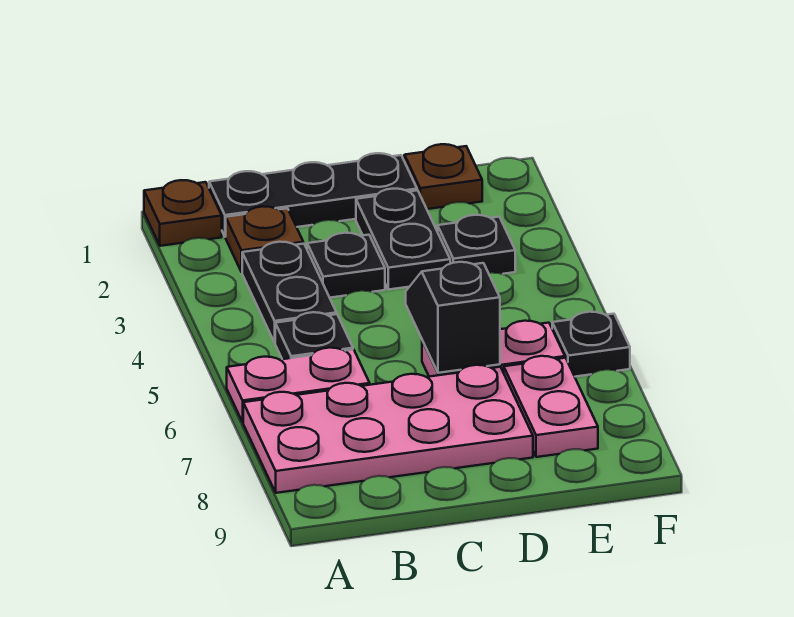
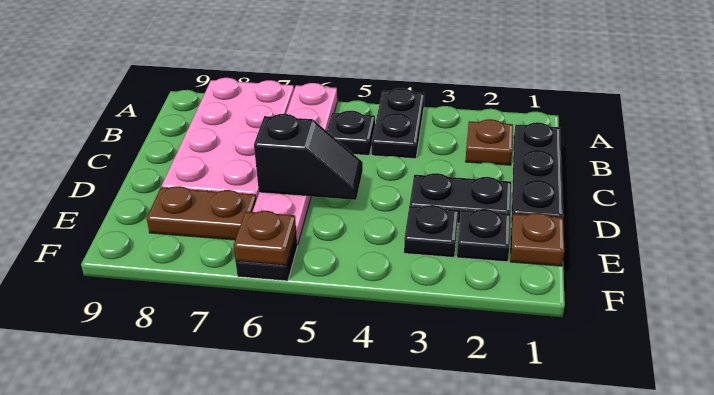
brown 1x1 plate [144,180,222,246] -> brown 1x1 plate moved to [233,211,296,265]
black 1x2 plate [242,242,337,342] -> black 1x2 plate turned to [372,88,424,159]
black 1x1 plate [307,233,385,298] -> black 1x1 plate moved to [457,209,510,262]
pink 1x2 plate [504,356,598,457] -> brown 1x2 plate [147,186,257,240]

